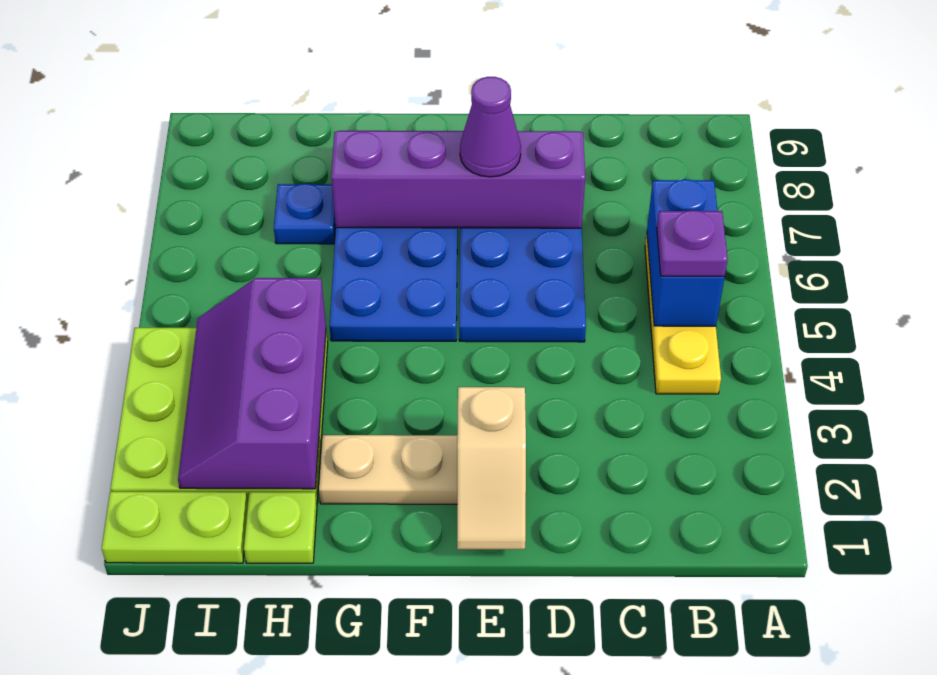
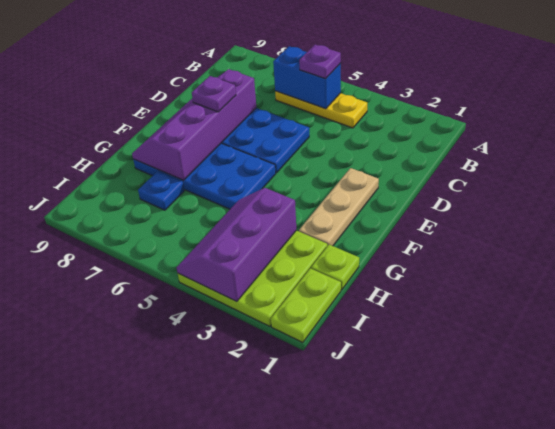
tan 1x2 slope [457,387,526,549] -> none
purple 1x1 cone [460,77,521,177] -> purple 1x1 plate [192,76,236,112]
purple 2x3 slope [178,278,326,489] -> purple 2x3 slope turned to [177,188,296,302]

